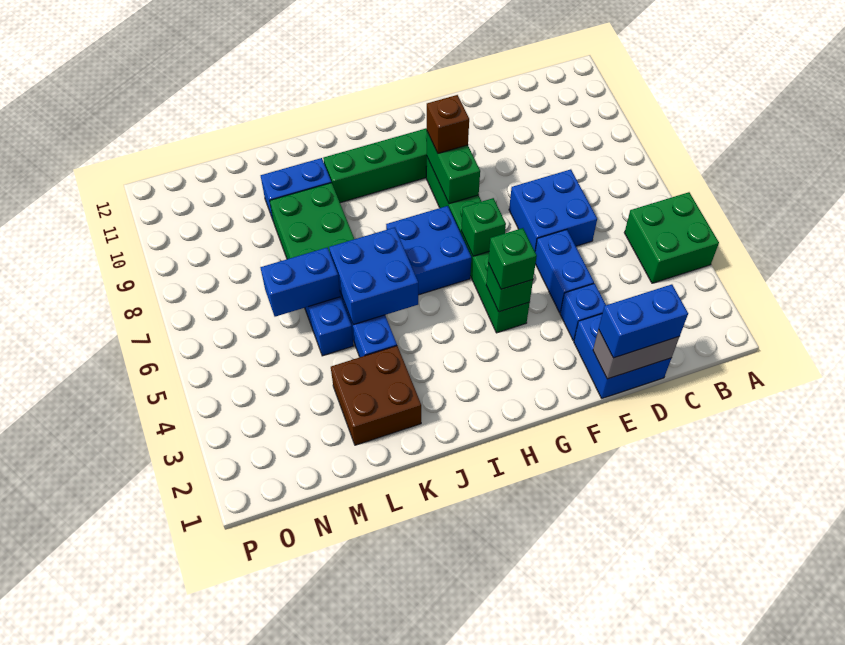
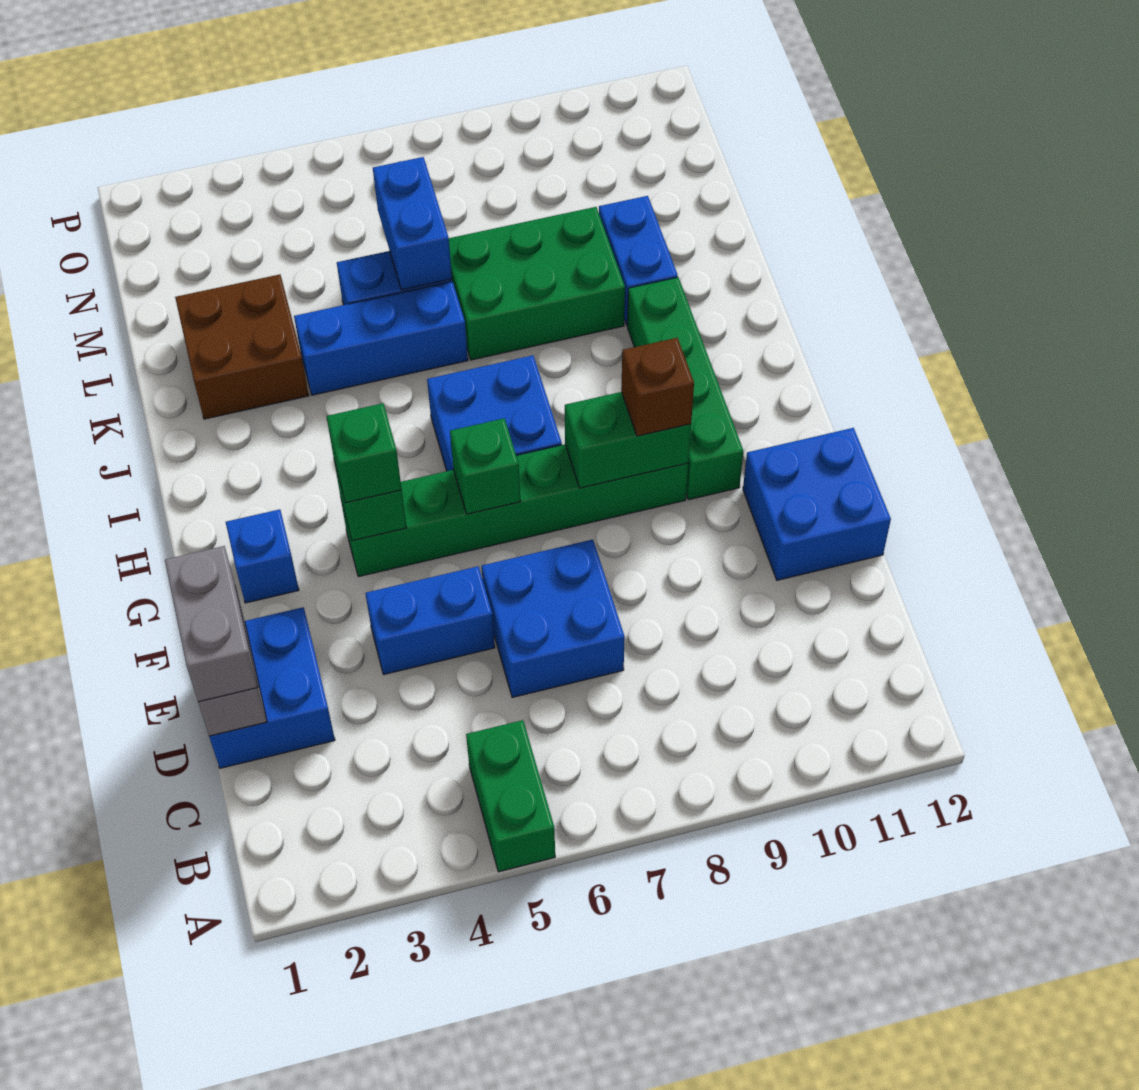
green 2x2 brick [624,192,719,283] -> green 1x2 brick [466,720,555,872]
blue 1x2 brick [599,284,688,358] -> grey 1x2 brick [165,546,258,702]
blue 1x1 brick [560,283,606,341] -> blue 1x1 brick moved to [226,509,299,603]
blue 2x2 brick [329,227,418,325] -> blue 2x2 brick moved to [743,428,891,580]

